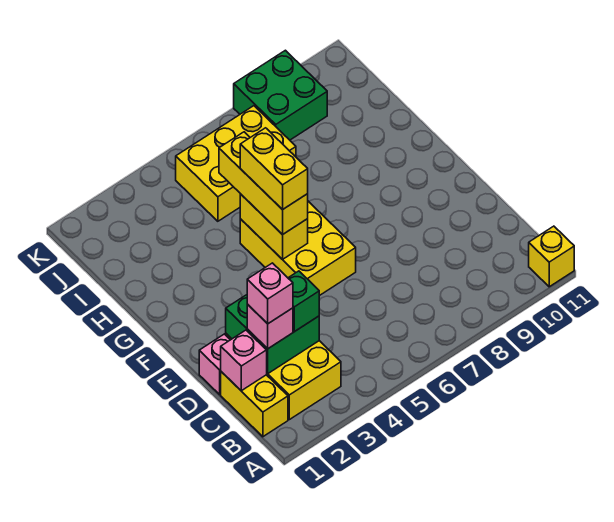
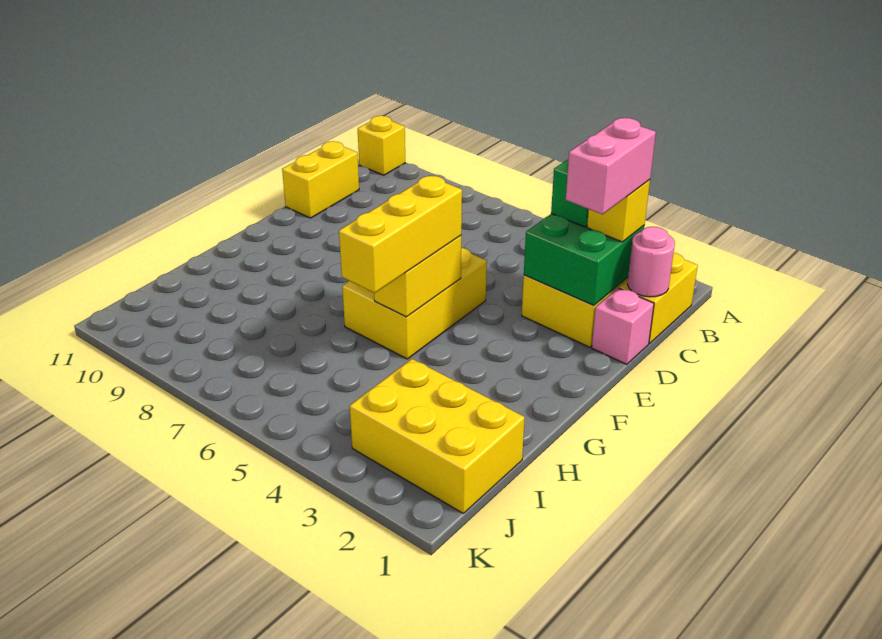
pink 1x1 brick [221,330,267,391] -> pink 1x1 round brick [627,227,675,297]
pink 1x1 brick [247,304,293,349] -> yellow 1x1 brick [587,180,650,242]
pink 1x1 brick [247,263,293,324] -> pink 1x2 brick [566,118,656,214]
yellow 1x2 brick [240,128,308,210] -> yellow 1x2 brick moved to [282,141,359,218]
yellow 2x3 brick [176,106,296,221] -> yellow 2x3 brick moved to [350,359,525,514]
green 2x2 brick [234,50,327,140] -> none

